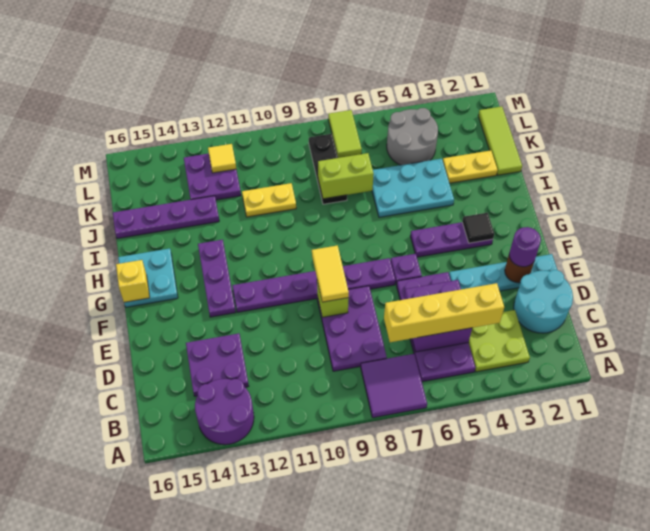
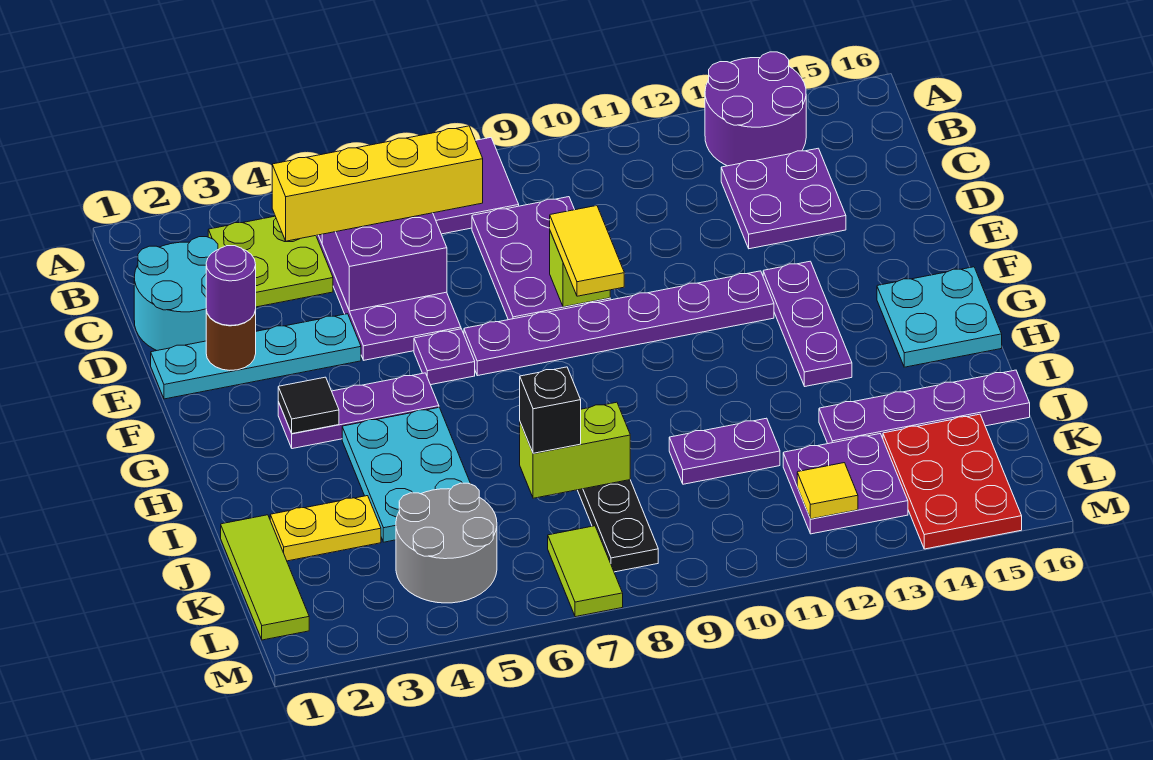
yellow 1x1 brick [116,260,150,302] -> none
cyan 2x3 plate [372,159,454,217] -> cyan 2x3 plate turned to [342,408,470,542]
none -> black 1x1 brick [520,367,581,453]
yellow 1x2 plate [242,183,296,217] -> purple 1x2 plate [669,418,780,484]
none -> red 2x3 plate [883,414,1022,549]

